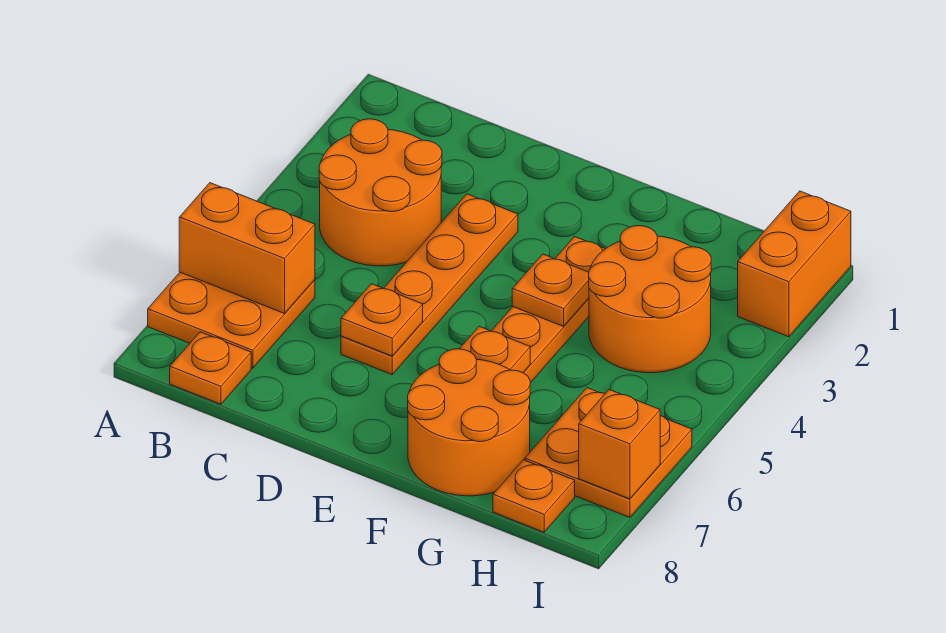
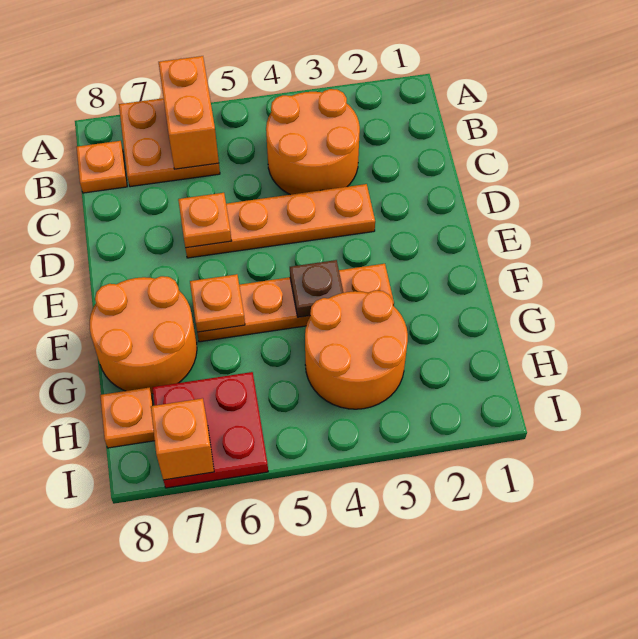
orange 1x1 plate [512,254,589,326] -> brown 1x1 plate [290,260,344,317]
orange 2x2 plate [525,388,692,517] -> red 2x2 plate [152,372,268,488]
orange 1x2 brick [738,191,851,337] -> none

